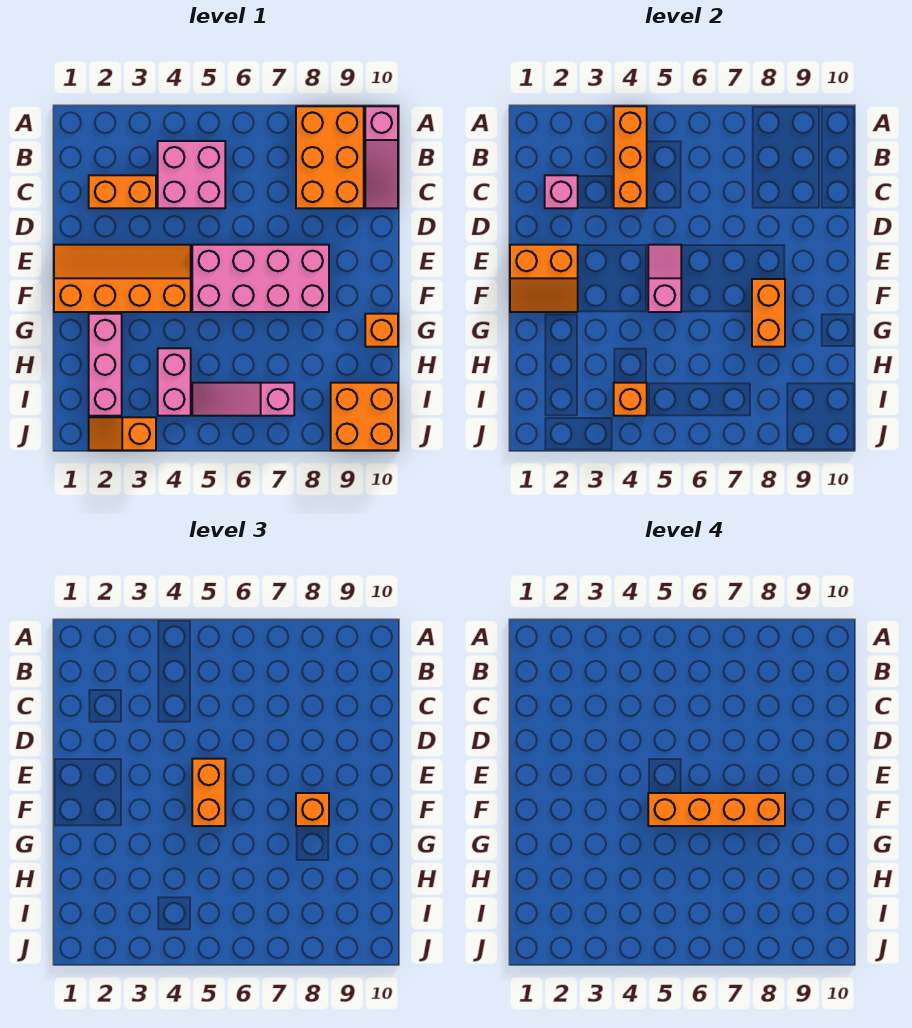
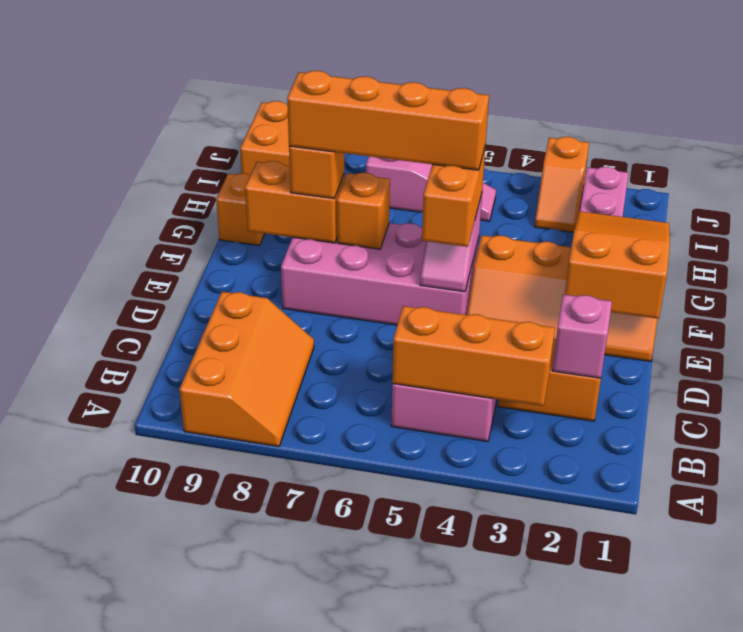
orange 1x3 brick [614,106,647,208] -> orange 1x3 brick turned to [392,306,555,406]
orange 2x3 brick [296,106,364,208] -> orange 2x3 slope [179,292,314,447]
pink 1x3 slope [365,106,398,208] -> none
orange 2x2 slope [510,245,578,312] -> orange 2x3 slope [565,211,670,319]
orange 1x2 brick [752,279,785,347] -> orange 1x2 brick turned to [245,161,344,243]
pink 1x2 brick [158,348,191,416] -> none
orange 1x1 brick [614,383,647,416] -> orange 1x1 brick moved to [337,173,390,249]
orange 1x2 slope [89,417,156,450] -> orange 1x2 slope turned to [535,137,589,232]

